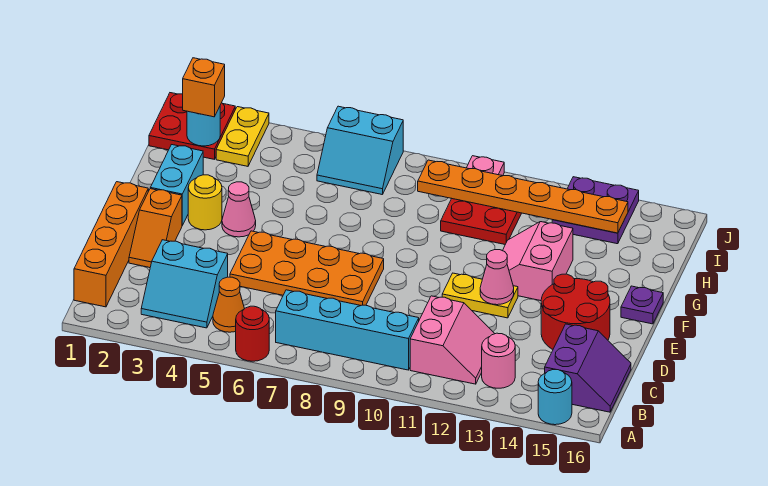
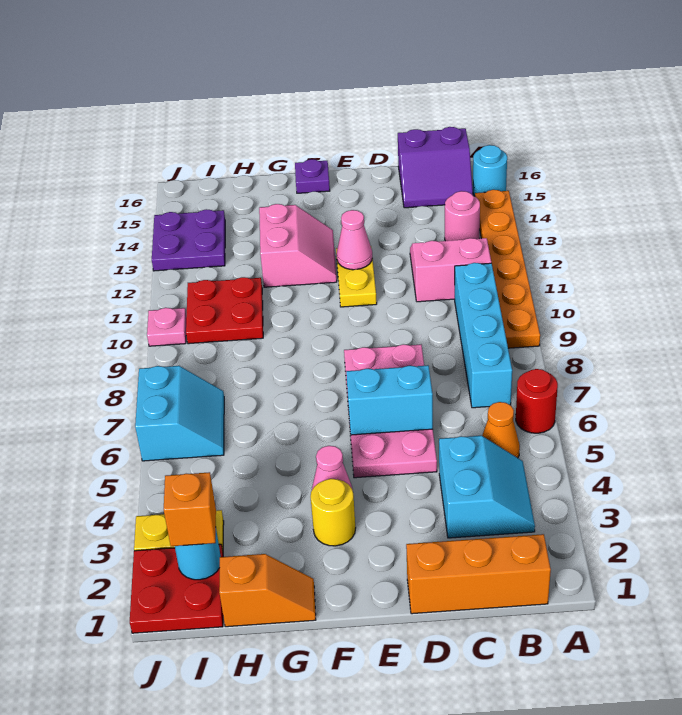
orange 1x4 brick [74,182,148,307] -> orange 1x3 brick [406,534,551,614]
purple 2x2 slope [545,324,631,412] -> purple 2x2 slope turned to [398,127,473,208]
orange 1x2 slope [129,189,182,268] -> orange 1x2 slope moved to [219,554,316,627]
orange 2x4 plate [230,231,384,306] -> pink 2x4 plate [344,344,437,478]
red 2x2 round brick [541,274,610,349] -> none
cyan 1x2 brick [150,145,203,225] -> cyan 1x2 brick moved to [346,365,433,435]
pink 2x2 slope [503,222,573,301] -> pink 2x2 slope turned to [259,204,337,287]
orange 1x6 plate [418,160,628,233] -> orange 1x6 plate moved to [475,190,540,348]

